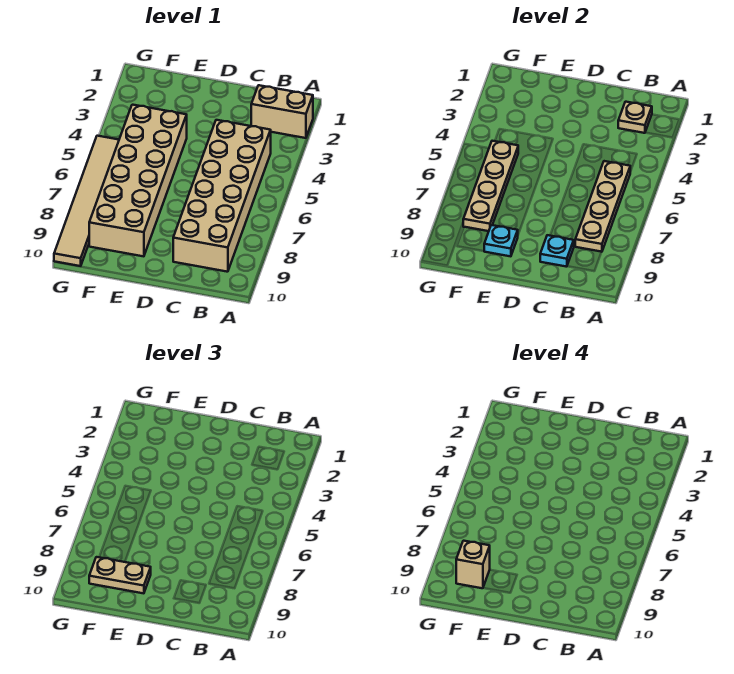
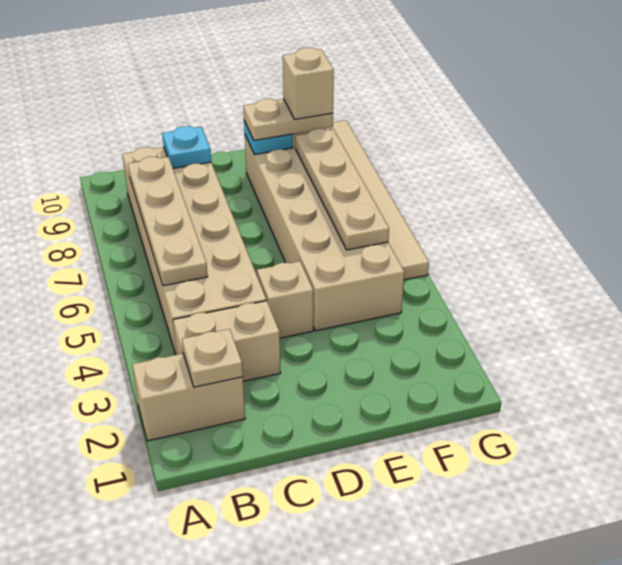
none -> tan 1x2 brick [173,301,281,381]
none -> tan 1x1 brick [257,261,313,338]

